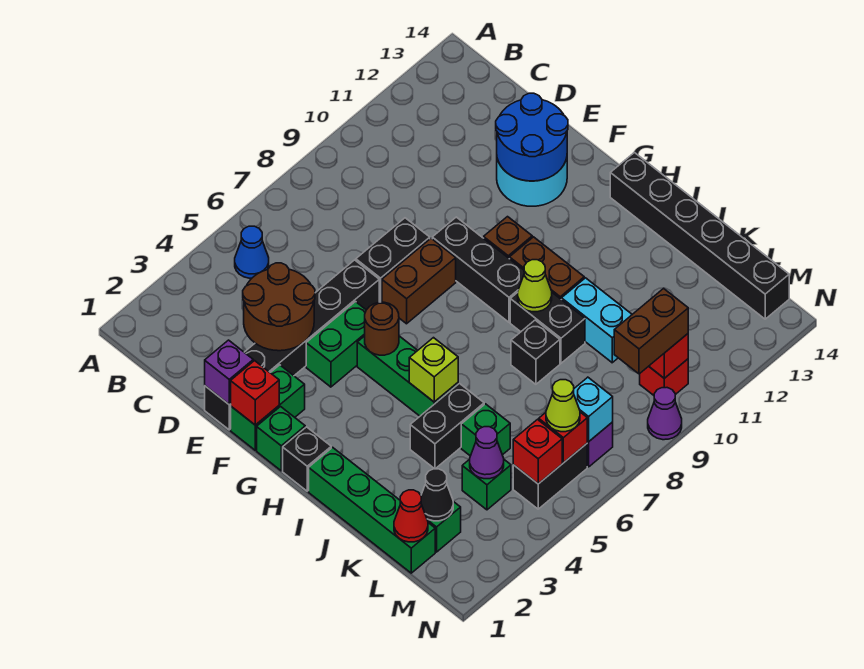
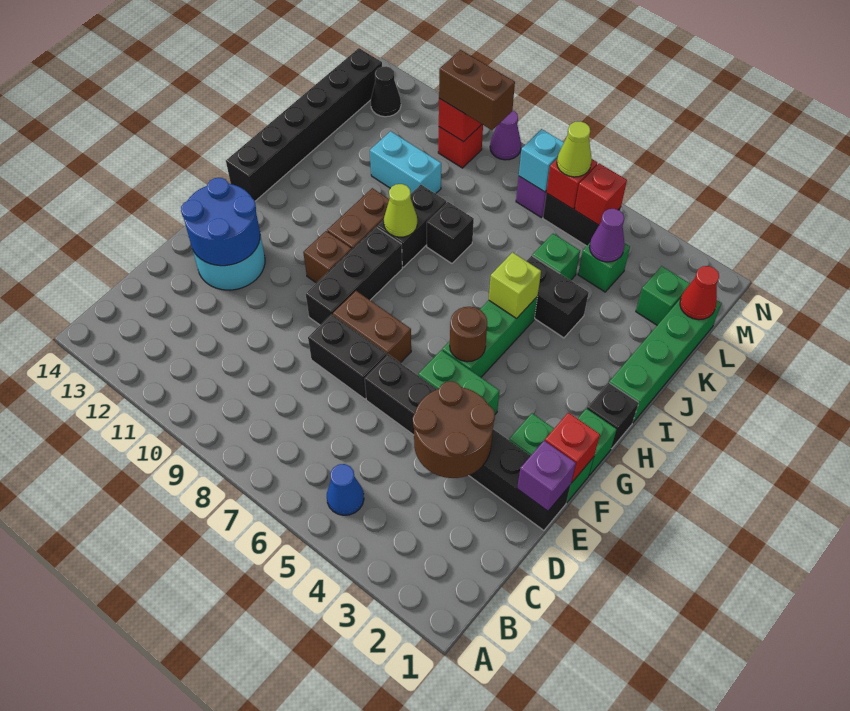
cyan 1x2 brick [562,278,632,363] -> cyan 1x2 brick turned to [370,131,441,194]
black 1x1 cone [421,469,453,521] -> black 1x1 cone moved to [371,66,401,117]

